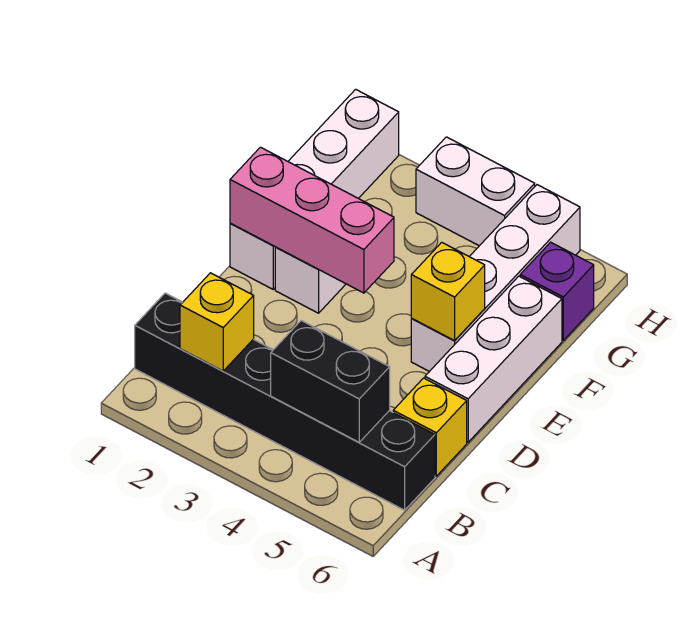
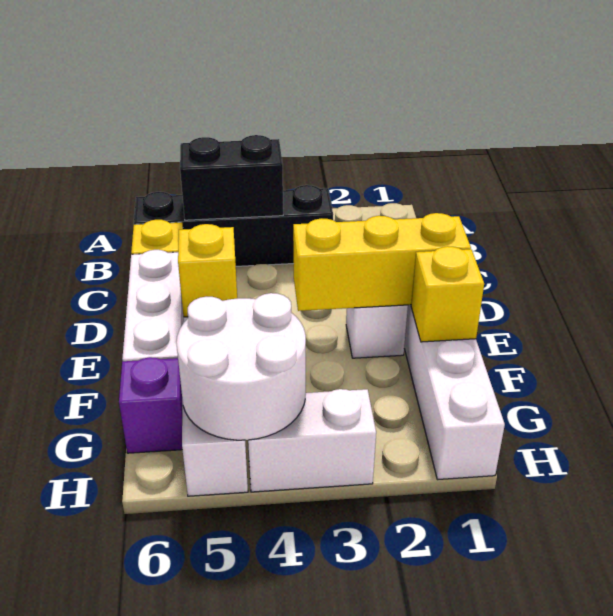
black 1x6 brick [135,293,435,510] -> black 1x4 brick [134,185,333,266]
yellow 1x1 brick [180,273,254,371] -> yellow 1x1 brick moved to [411,246,484,342]
pink 1x3 brick [230,147,394,293] -> yellow 1x3 brick [293,213,471,311]
none -> white 2x2 round brick [176,293,306,440]

